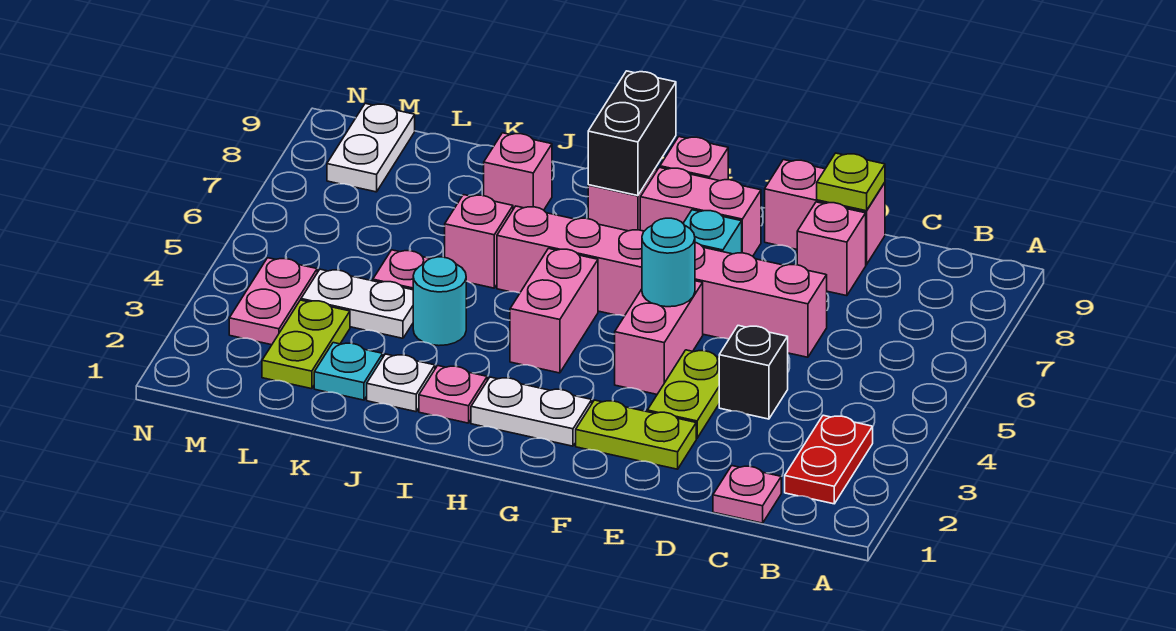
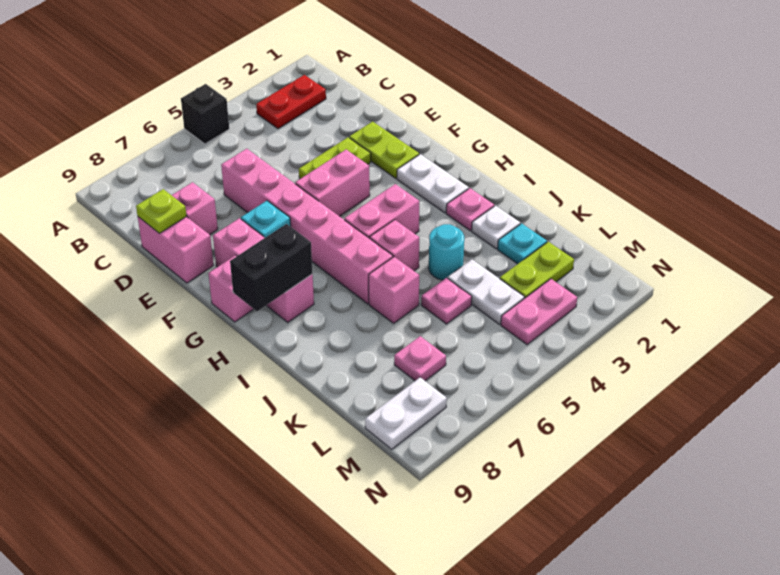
pink 1x1 plate [713,466,781,523] -> pink 1x1 plate moved to [394,336,446,381]
black 1x1 brick [719,326,788,419] -> black 1x1 brick moved to [181,84,229,144]
cyan 1x1 round brick [642,218,695,307] -> none
pink 1x1 brick [484,133,552,210] -> pink 1x1 brick moved to [370,220,419,271]

